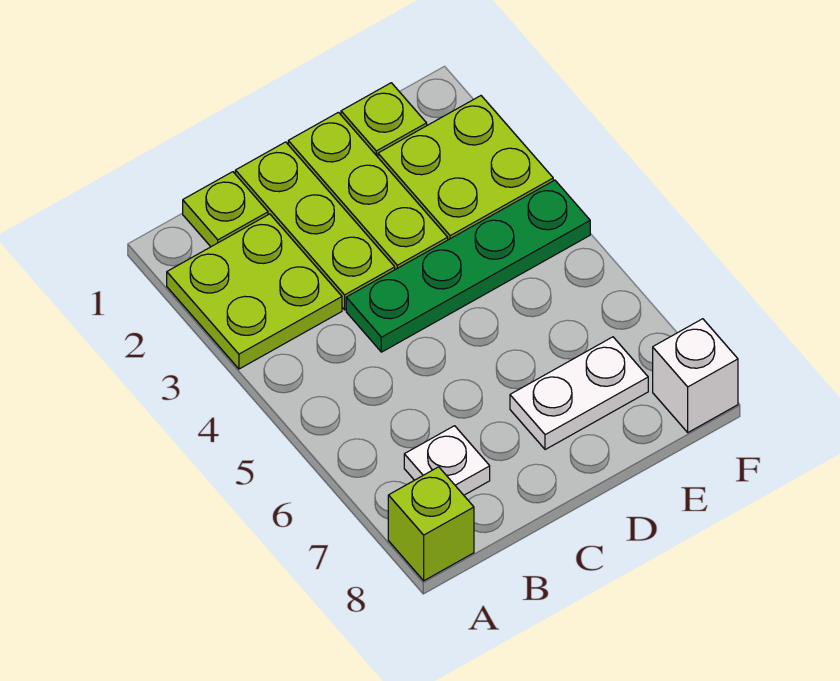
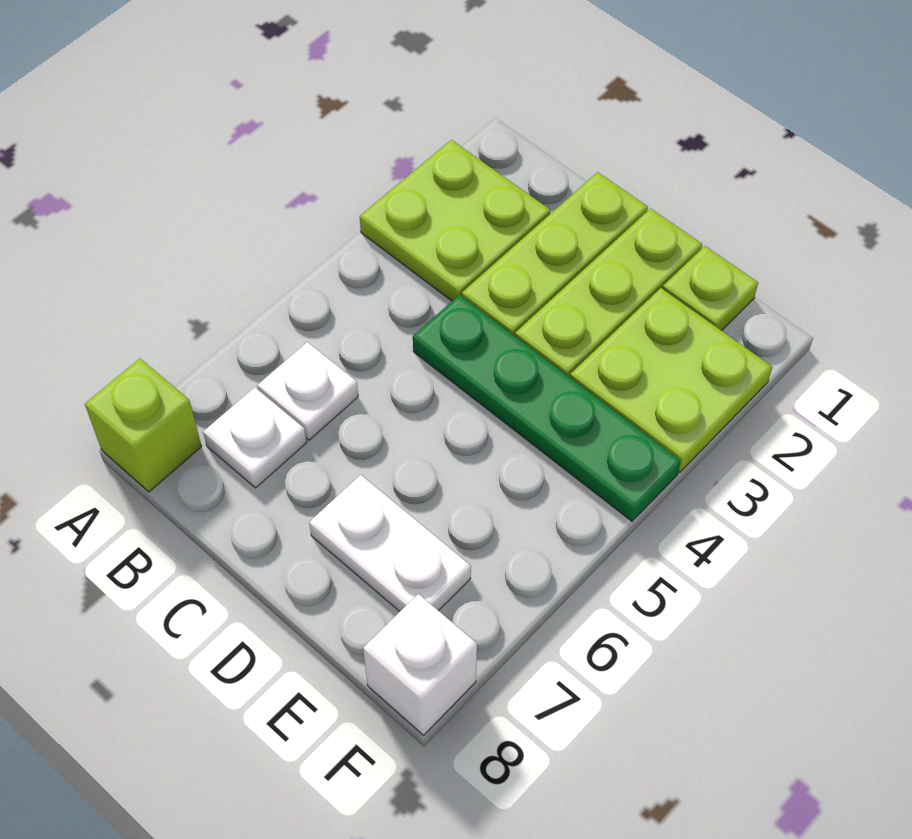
lime 1x1 plate [183,172,268,247] -> none
none -> white 1x1 plate [257,342,358,440]

